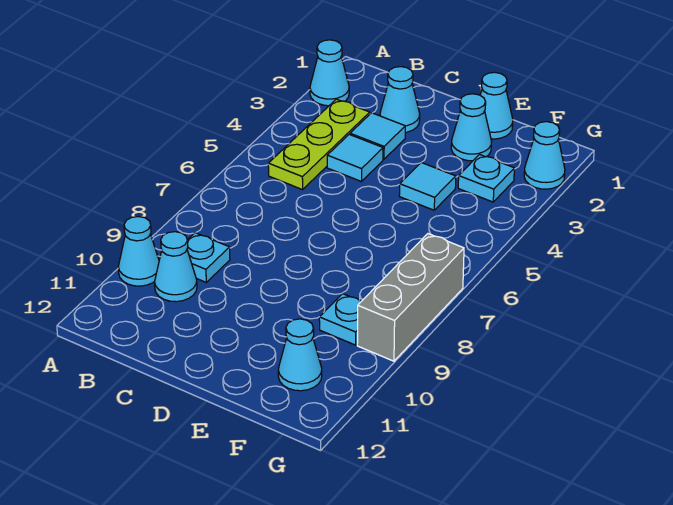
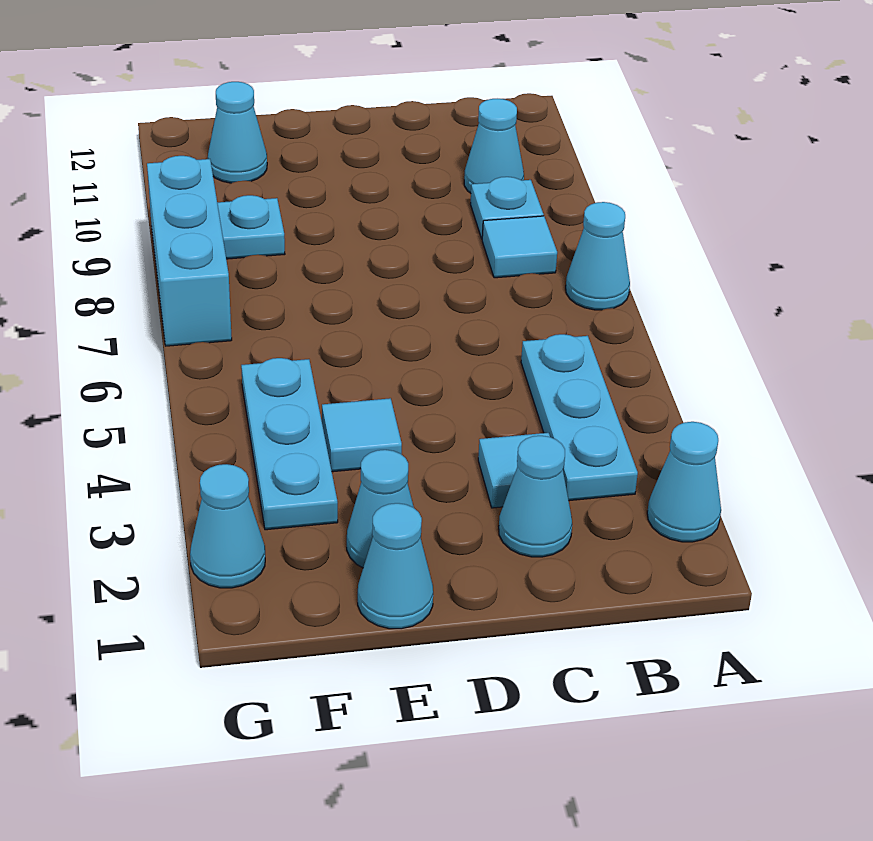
cyan 1x1 cone [118,217,159,286] -> cyan 1x1 cone moved to [566,202,630,310]
lime 1x3 plate [268,99,370,190] -> cyan 1x3 plate [521,334,638,501]
cyan 1x1 tile [327,134,383,182] -> cyan 1x1 tile moved to [482,216,557,278]
cyan 1x1 plate [458,155,514,202] -> cyan 1x3 plate [241,358,338,530]
grey 1x3 brick [357,234,464,361] -> cyan 1x3 brick [147,156,232,346]

